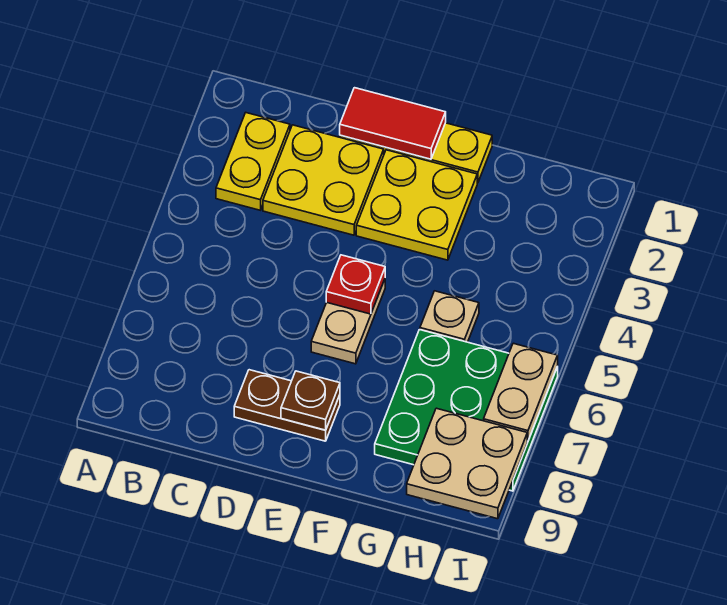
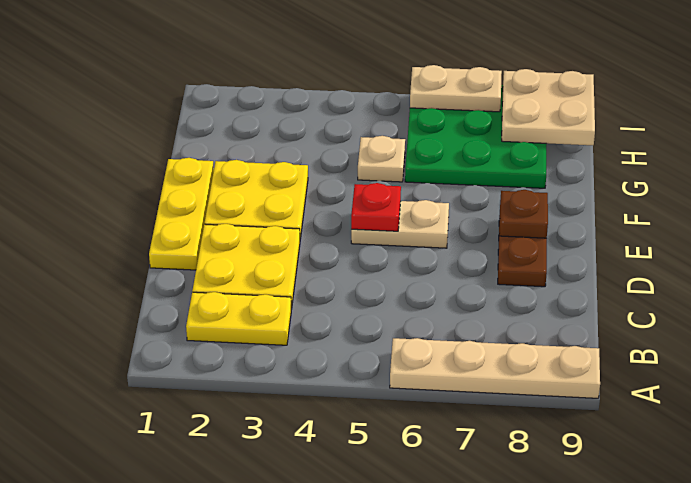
none -> tan 1x4 plate [390,338,600,398]
red 1x2 tile [340,88,446,159] -> none

